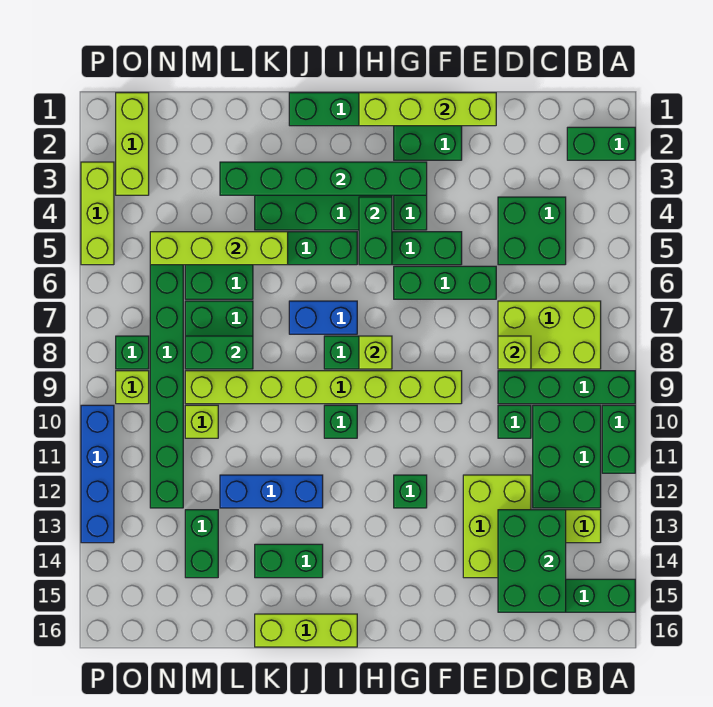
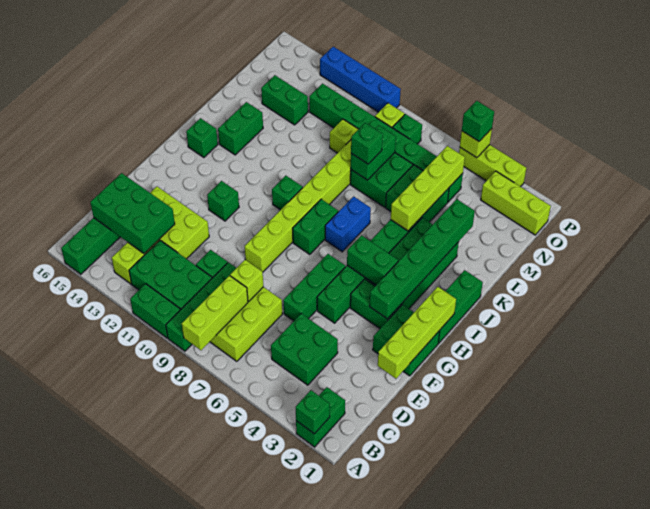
none -> green 1x1 brick [296,390,330,434]
lime 1x1 brick [359,336,392,369] -> lime 1x1 brick moved to [460,129,492,158]
none -> green 1x1 brick [186,118,218,158]
lime 1x3 brick [255,614,357,647] -> lime 1x3 brick moved to [182,275,248,350]
blue 1x3 brick [220,475,323,508] -> none
none -> green 1x1 brick [351,123,383,164]
none -> green 1x1 brick [462,101,494,141]

